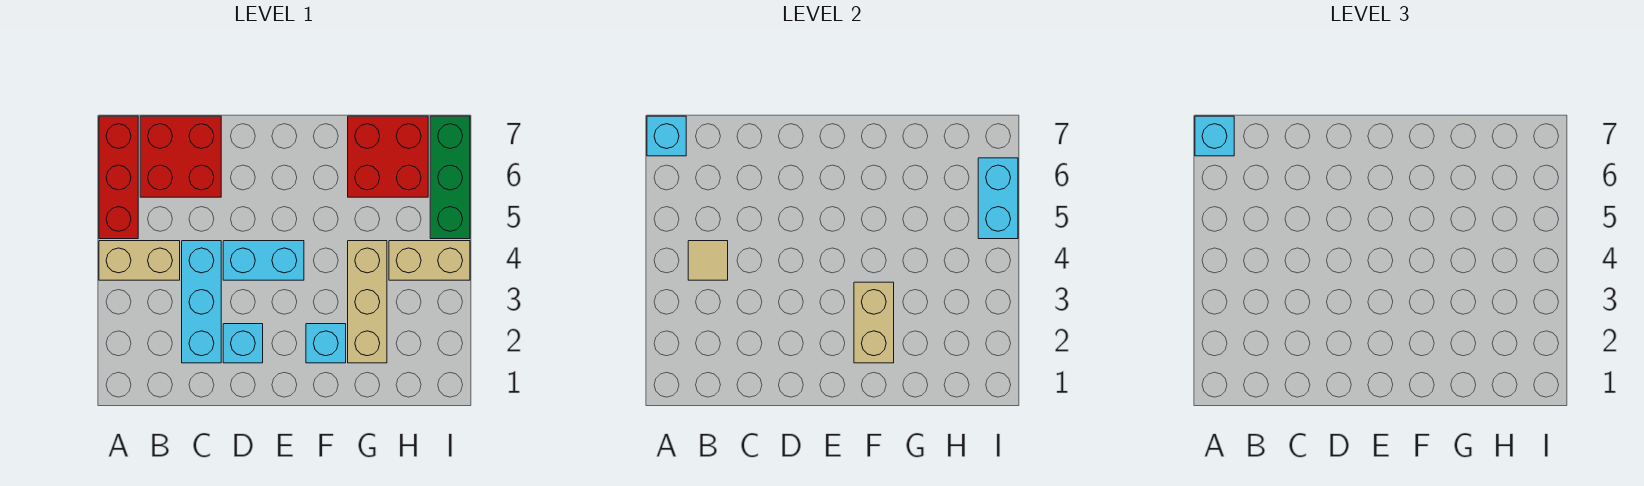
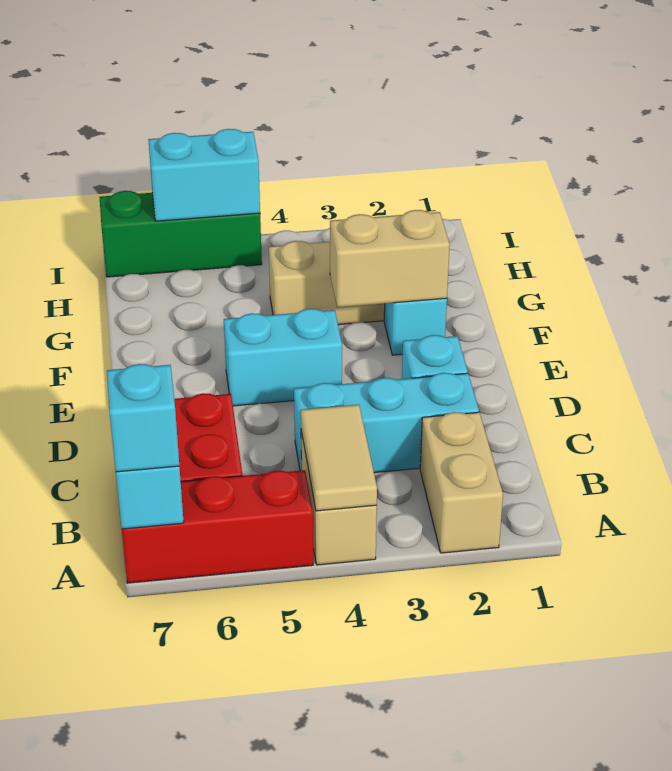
tan 1x1 tile [688,241,728,280] -> tan 1x2 tile [301,405,377,511]
cyan 1x2 brick [223,241,304,280] -> cyan 1x2 brick turned to [224,309,342,406]
red 2x2 brick [348,116,428,197] -> none
tan 1x2 brick [389,241,470,280] -> tan 1x2 brick moved to [420,412,503,553]

